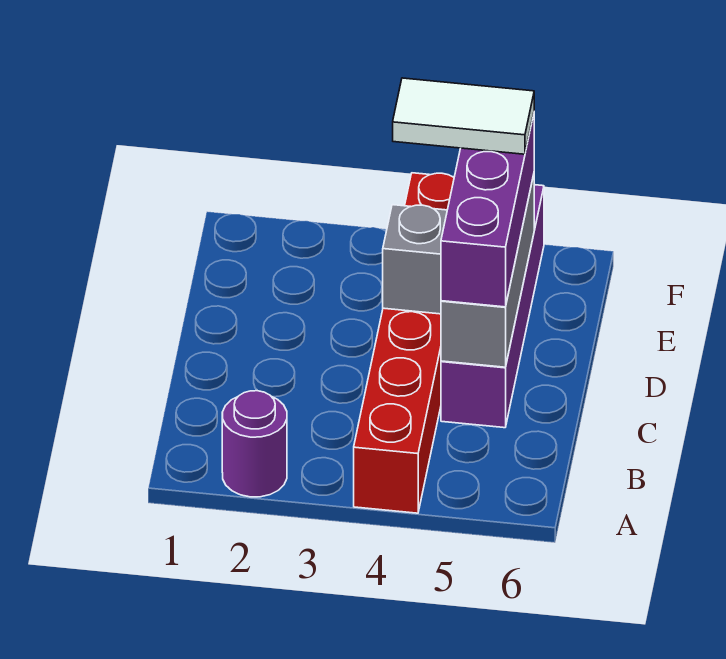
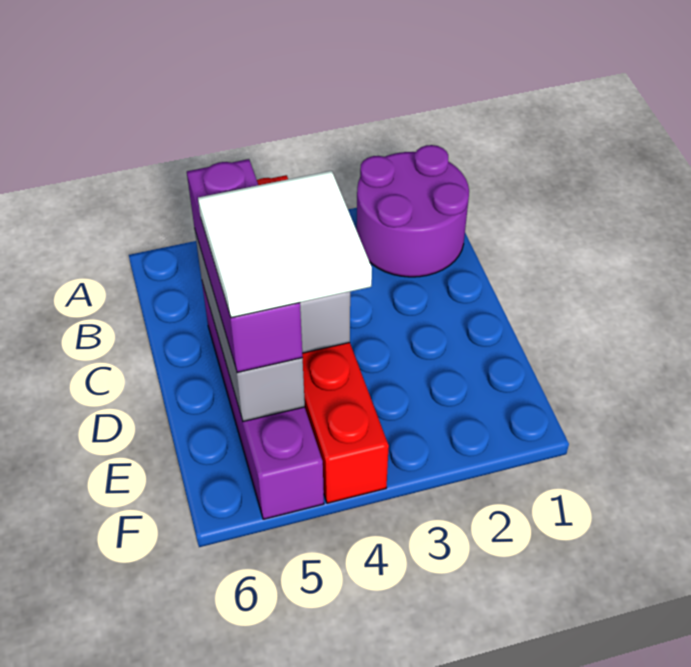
purple 1x1 round brick [222,391,287,497] -> purple 2x2 round brick [357,145,469,277]
white 1x2 tile [393,78,534,154] -> white 2x2 tile [198,171,372,318]

